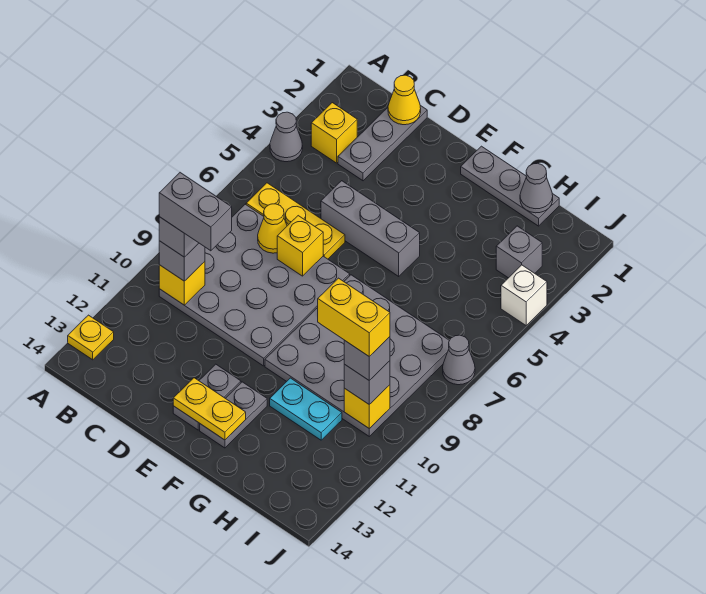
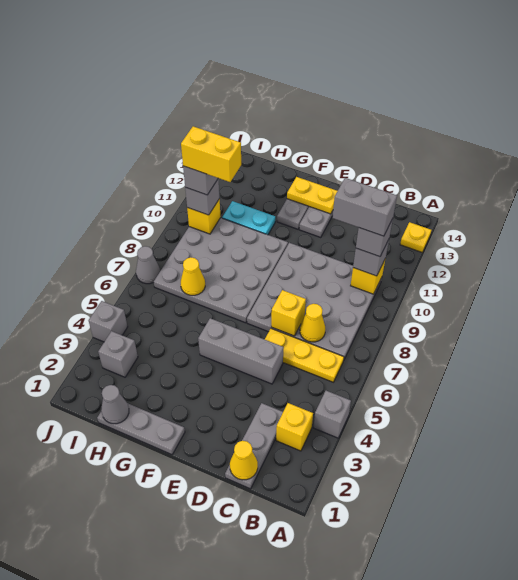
grey 1x1 cone [270,112,303,162] -> grey 1x1 brick [313,391,351,438]
none -> yellow 1x1 cone [181,257,205,295]
white 1x1 brick [501,265,547,325] -> grey 1x1 brick [89,301,128,342]

